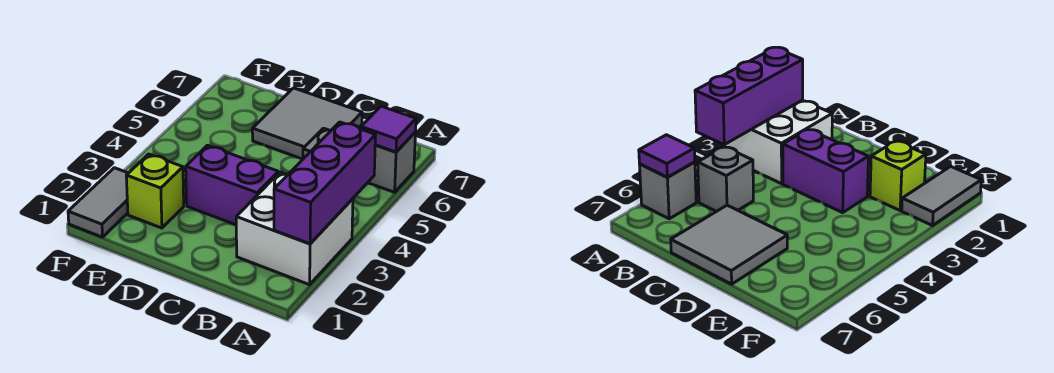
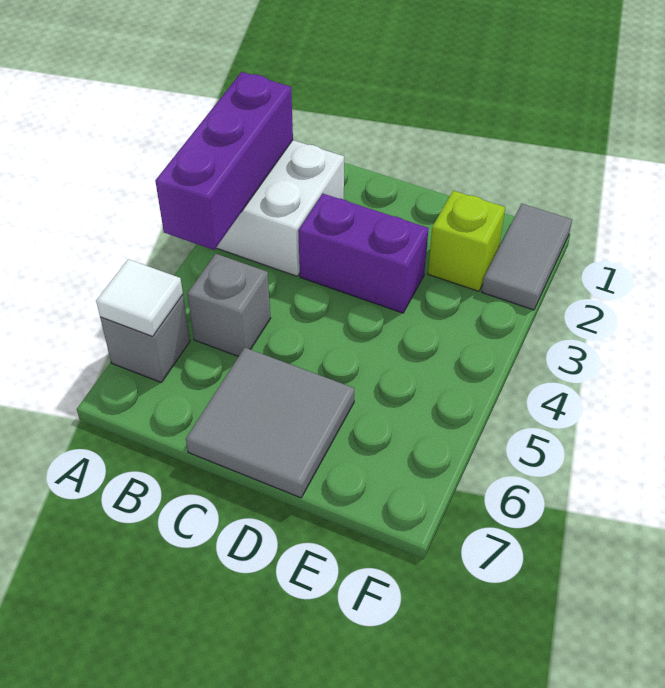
purple 1x1 tile [361,106,416,152] -> white 1x1 tile [96,259,183,336]

